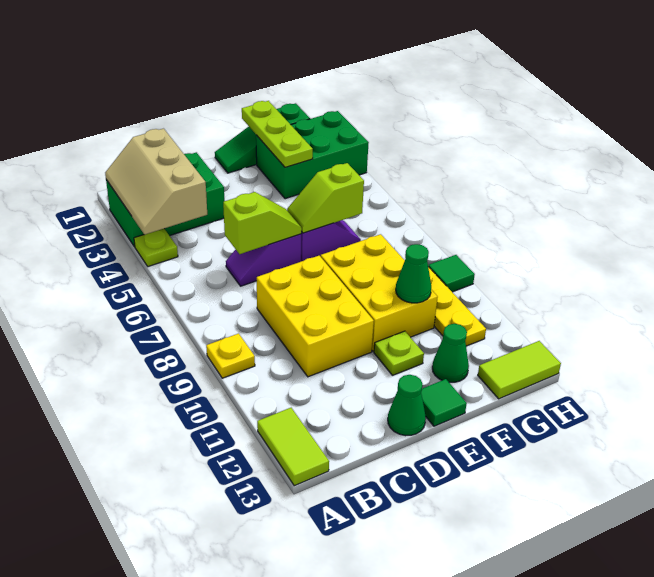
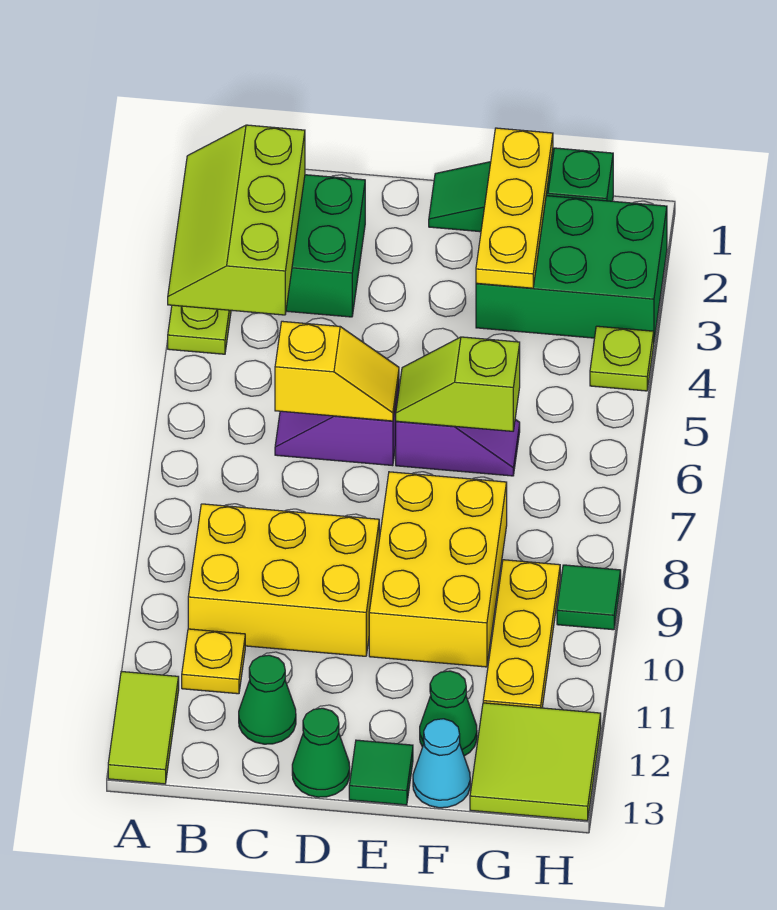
tan 2x3 slope [105,129,207,235] -> lime 2x3 slope [168,125,305,315]
yellow 1x1 plate [206,334,255,378] -> yellow 1x1 plate moved to [182,629,245,694]
lime 1x2 slope [223,192,302,254] -> yellow 1x2 slope [275,321,399,421]
yellow 2x3 brick [257,256,374,377] -> yellow 2x3 brick turned to [188,504,379,656]
lime 1x1 plate [374,331,424,375] -> lime 1x1 plate moved to [590,326,654,391]
lime 1x3 plate [242,101,313,167] -> yellow 1x3 plate [476,128,553,288]
green 1x1 cone [396,244,431,303] -> green 1x1 cone moved to [239,655,296,744]
none -> cyan 1x1 cone [413,719,470,808]
lime 1x2 tile [478,341,561,399] -> lime 2x2 tile [470,703,601,821]

